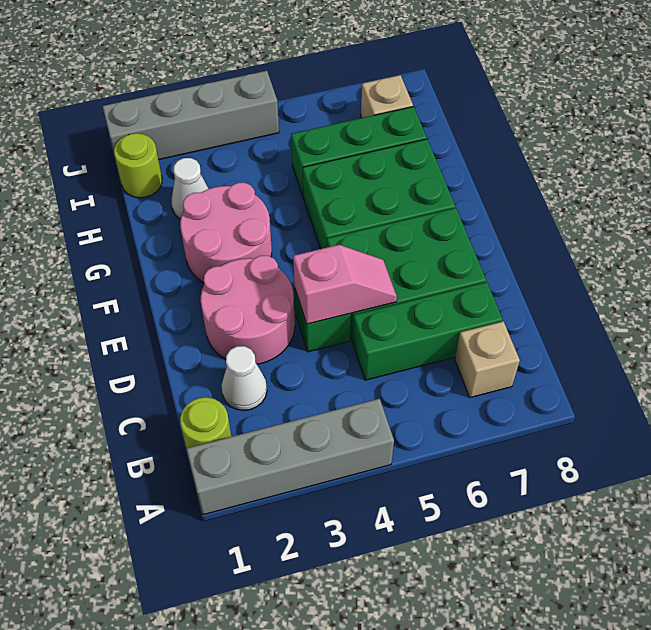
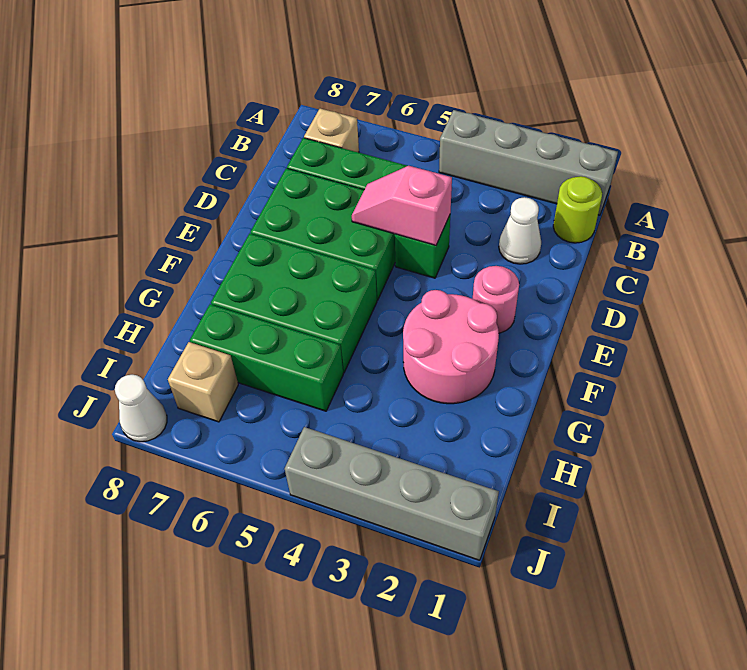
pink 2x2 round brick [201,256,295,364] -> pink 1x1 round brick [473,266,519,333]
white 1x1 cone [171,158,208,219] -> white 1x1 cone moved to [115,375,167,442]
lime 1x1 round brick [114,133,162,198] -> none

